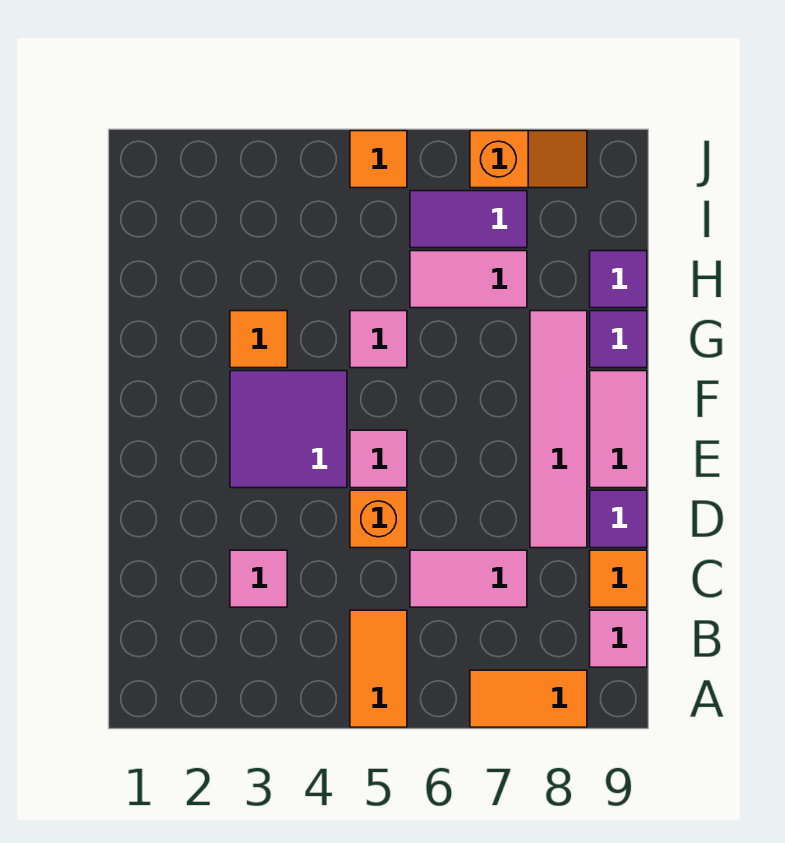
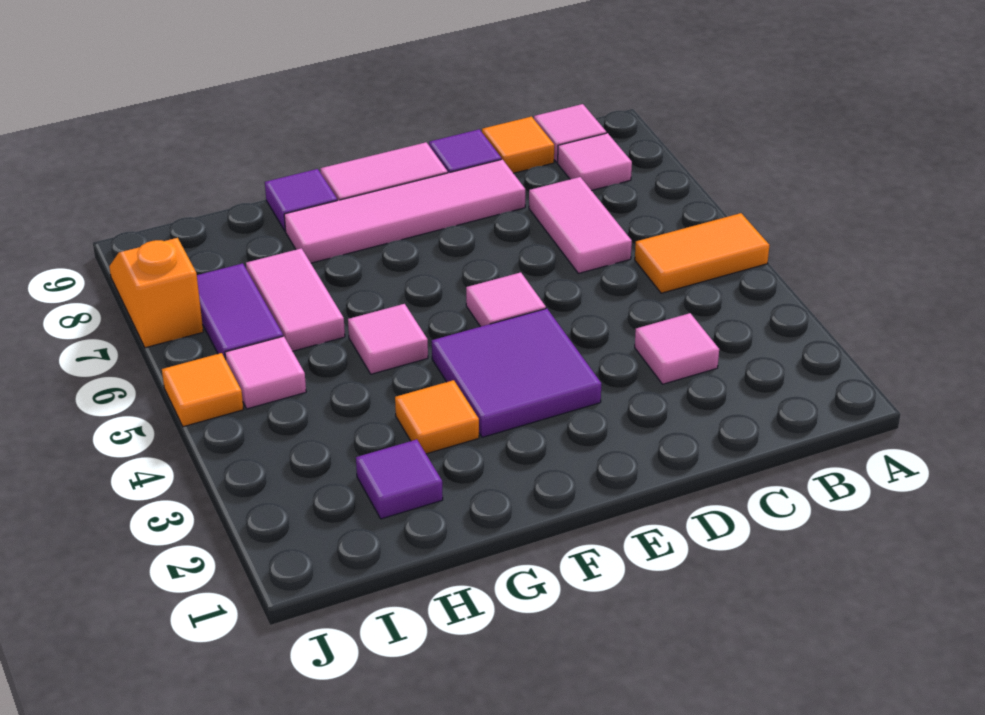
orange 1x2 tile [470,670,587,727] -> none
none -> pink 1x1 tile [558,133,632,190]
orange 1x1 brick [350,490,407,548] -> none
purple 1x1 tile [590,251,647,308] -> purple 1x1 tile moved to [356,439,443,519]
none -> pink 1x1 tile [225,336,306,409]

